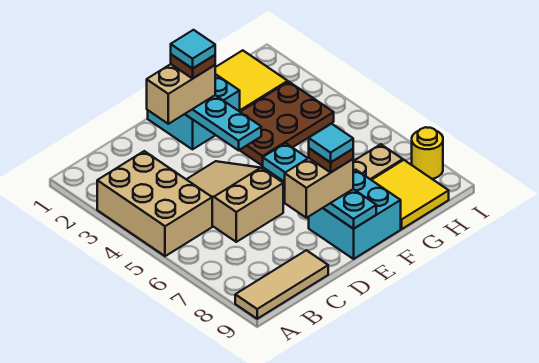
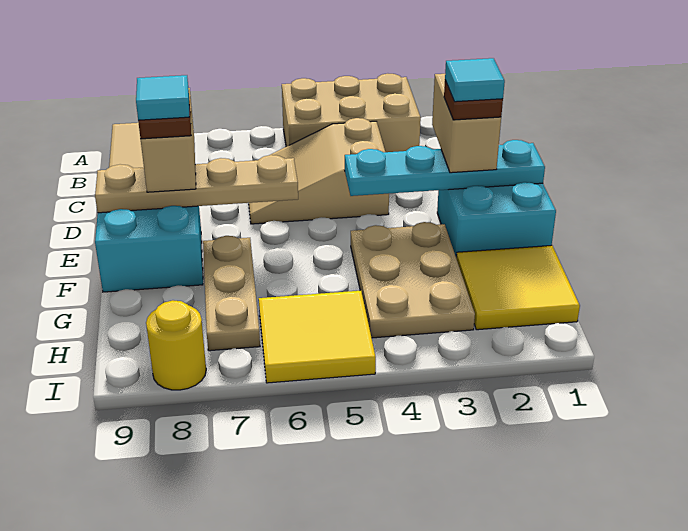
tan 2x3 slope [186,161,283,242] -> tan 2x3 slope turned to [249,118,389,224]
cyan 1x4 plate [263,143,376,229] -> tan 1x4 plate [95,155,298,213]
brown 2x3 plate [240,82,334,166] -> tan 2x3 plate [351,222,475,338]
yellow 2x2 tile [372,160,449,229] -> yellow 2x2 tile moved to [259,291,376,383]

